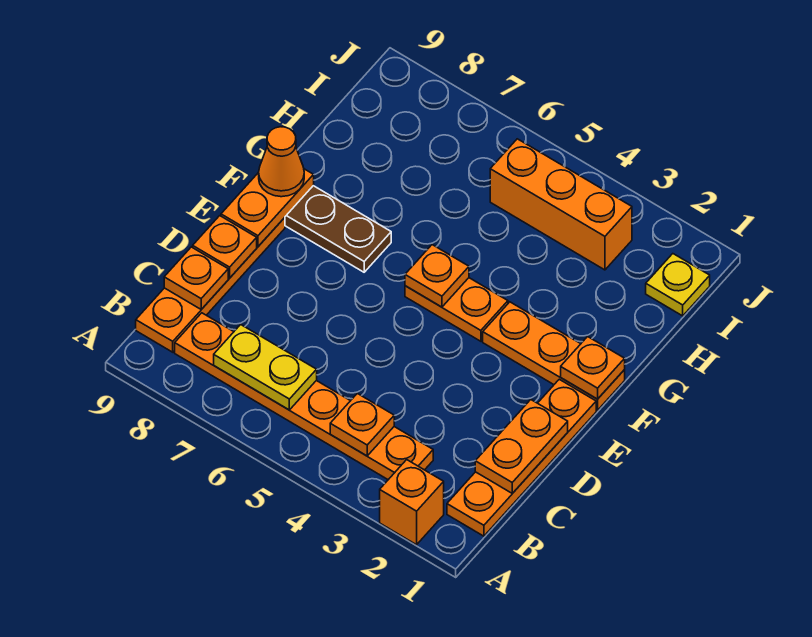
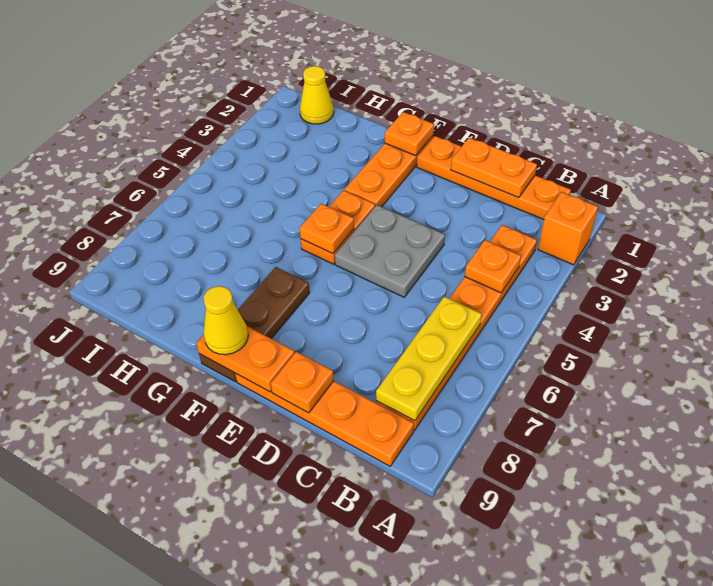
yellow 1x2 plate [214,325,317,410] -> yellow 1x3 plate [376,296,482,421]
orange 1x1 plate [164,247,228,309] -> none
none -> grey 2x2 plate [335,205,445,297]
orange 1x1 cone [259,127,304,197] -> yellow 1x1 cone [203,286,248,355]
yellow 1x1 plate [646,254,710,316] -> yellow 1x1 cone [300,66,334,124]
orange 1x3 brick [490,139,632,270] -> none

